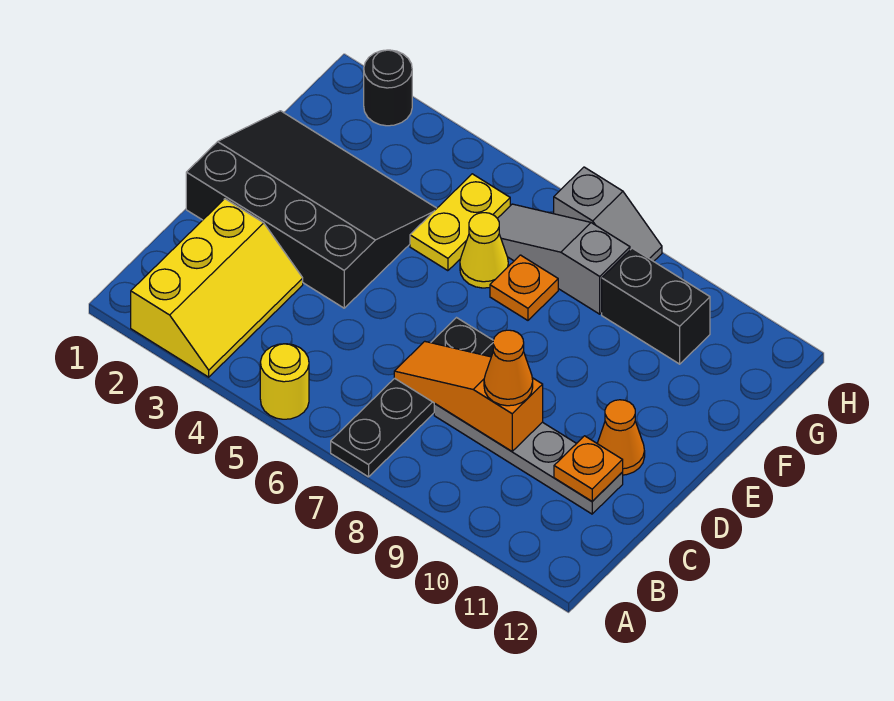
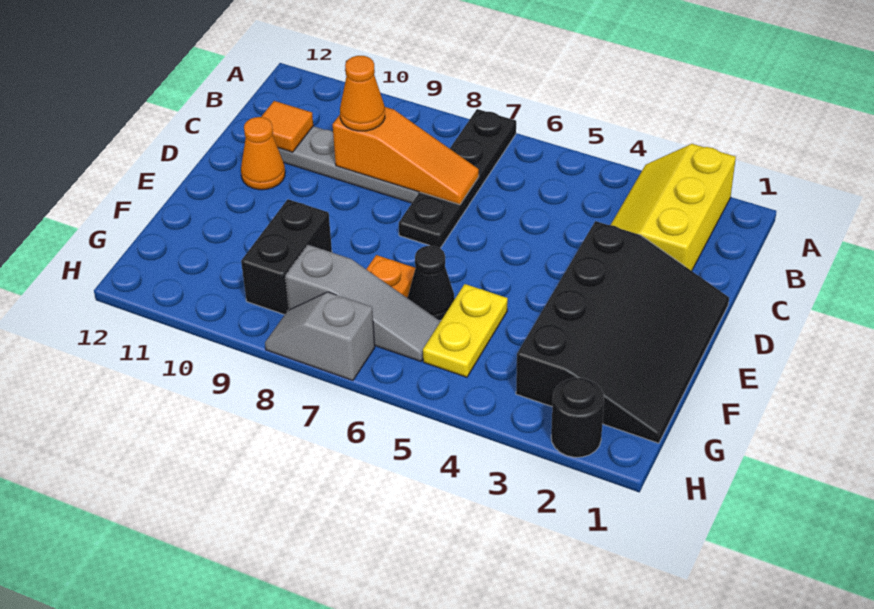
yellow 1x1 round brick [260,344,309,419] -> none
orange 1x1 plate [554,436,623,501] -> orange 1x1 tile [261,101,313,152]
black 3x4 slope [186,111,437,308] -> black 3x4 slope turned to [516,221,729,443]
yellow 1x1 cone [460,213,508,288] -> black 1x1 cone [408,246,455,320]
black 1x2 brick [602,248,710,364] -> black 1x2 brick turned to [241,199,332,315]

